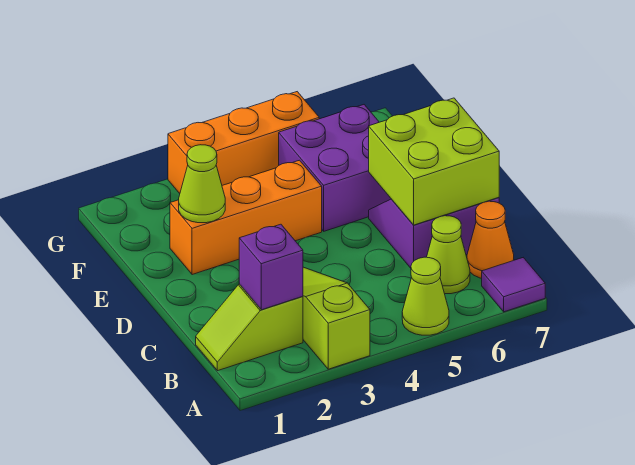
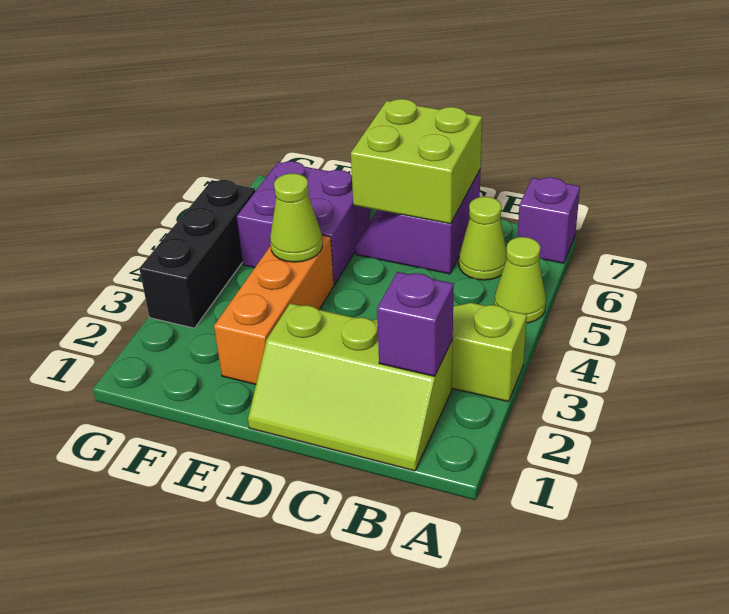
purple 1x1 tile [482,258,545,312] -> purple 1x1 brick [518,177,580,263]
lime 1x2 slope [196,284,303,371] -> lime 2x3 slope [248,303,453,471]
orange 1x1 cone [467,201,514,278] -> none
lime 1x1 cone [179,145,225,223] -> lime 1x1 cone moved to [270,173,323,262]
orange 1x3 brick [168,92,319,194] -> black 1x3 brick [139,180,256,328]

